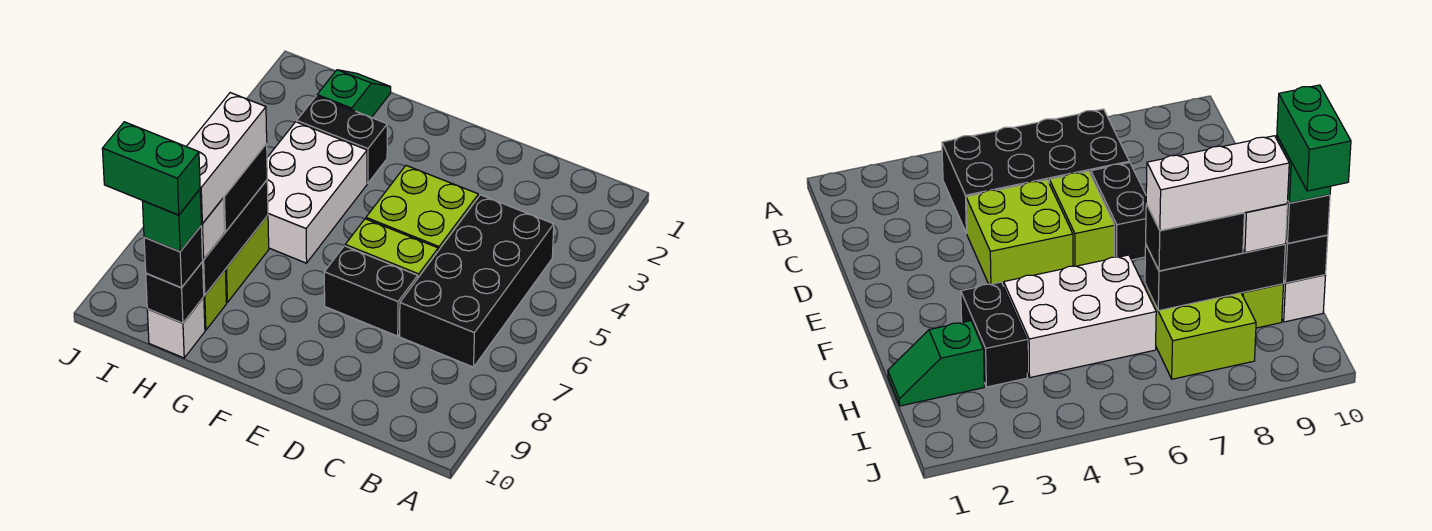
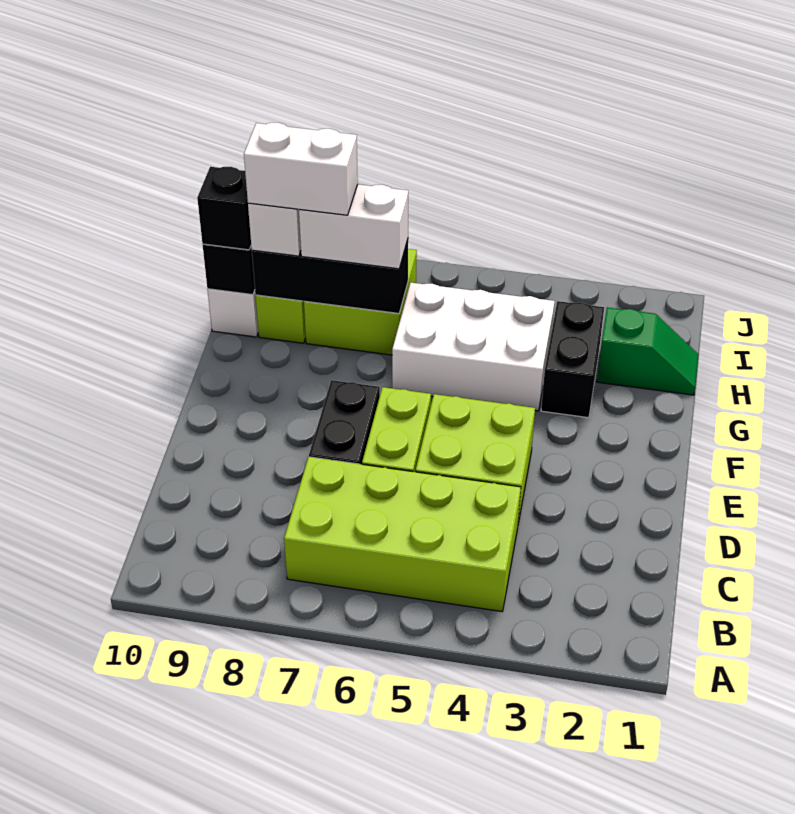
black 2x4 brick [400,195,554,367] -> lime 2x4 brick [284,457,521,612]
black 1x2 brick [223,144,267,232] -> white 1x2 brick [299,184,408,269]
white 1x3 brick [186,93,267,224] -> white 1x2 brick [244,123,358,215]
green 1x1 brick [142,189,201,252] -> none
green 1x2 brick [102,122,200,215] -> none

